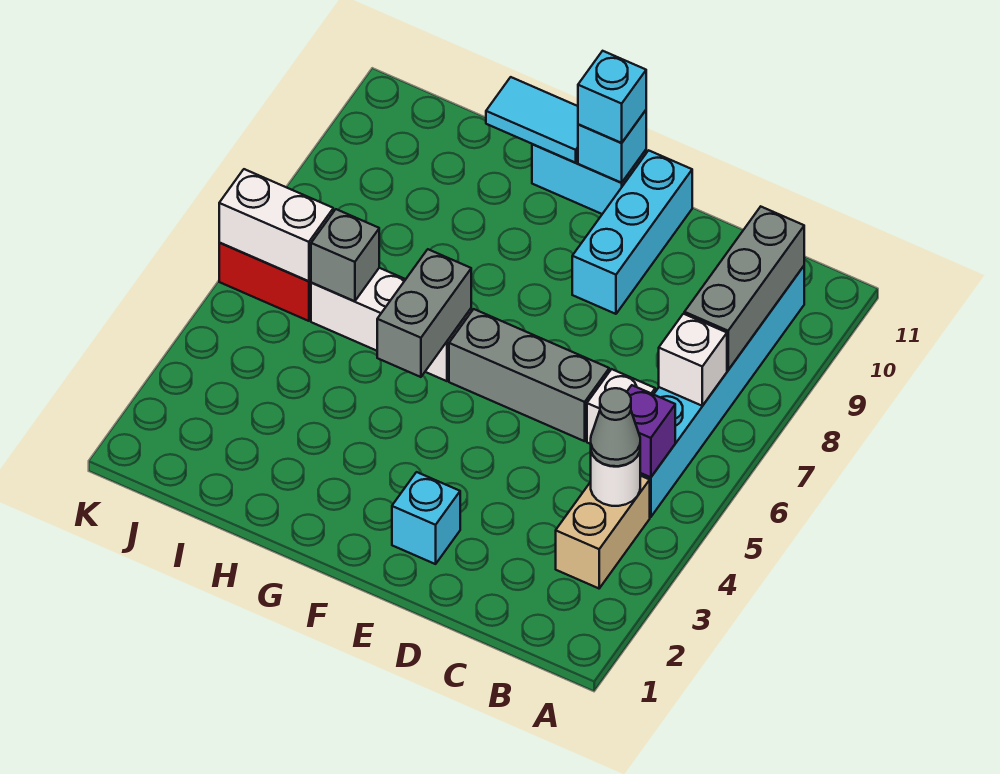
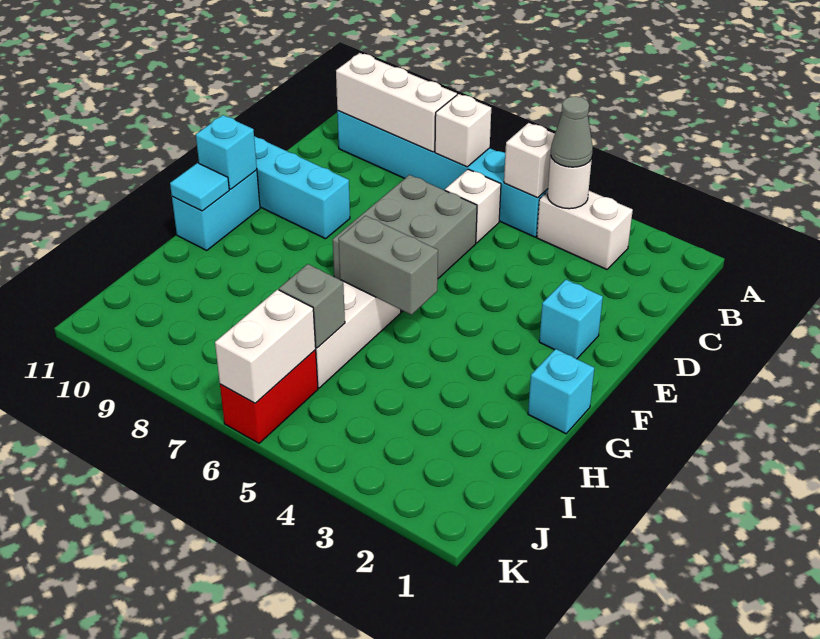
tan 1x2 brick [556,476,650,588] -> white 1x2 brick [537,191,633,269]
purple 1x1 brick [627,385,675,477] -> white 1x1 brick [504,123,555,198]
grey 1x3 brick [684,207,804,370] -> white 1x3 brick [336,53,457,152]
grey 1x3 brick [449,309,609,441] -> grey 2x3 brick [333,175,477,312]
cyan 1x1 brick [578,51,646,143] -> cyan 1x1 brick moved to [528,349,594,434]
cyan 1x2 tile [486,77,578,163] -> cyan 1x1 tile [170,163,229,211]

